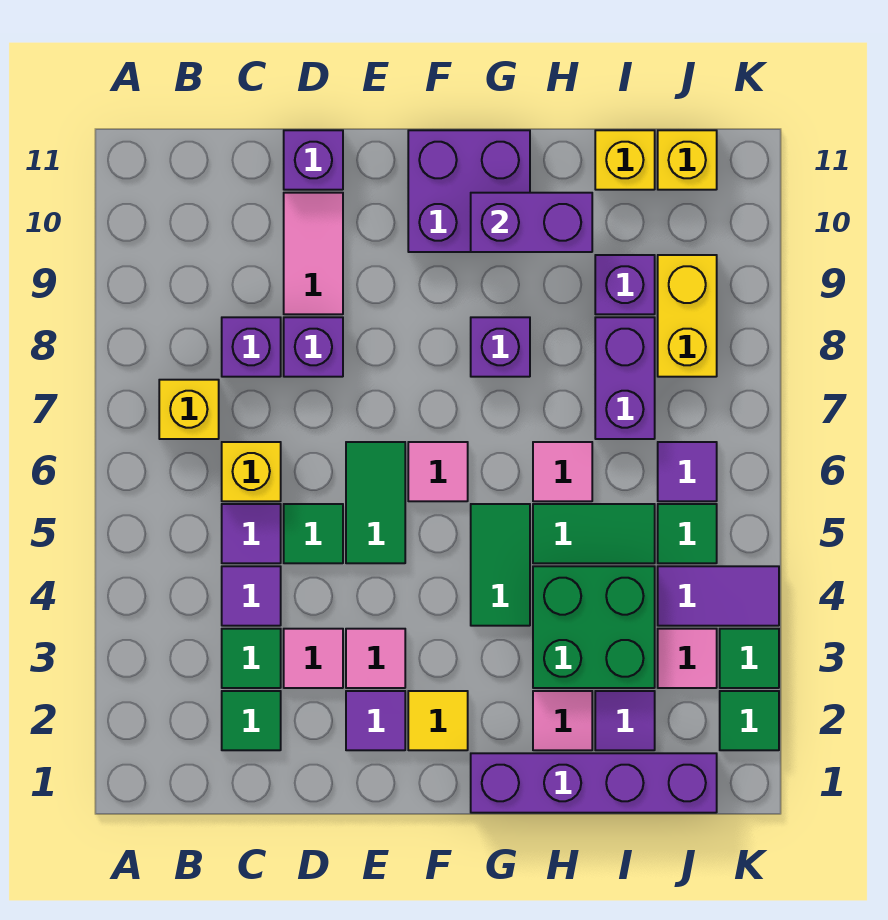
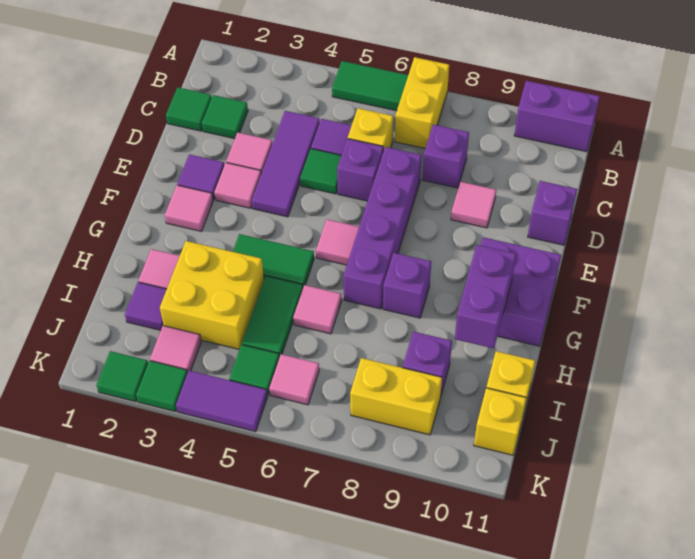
yellow 1x1 brick [159,380,219,439] -> yellow 1x2 brick [395,57,449,148]
green 1x1 tile [222,629,281,688] -> green 1x1 tile moved to [166,87,212,131]
purple 1x1 tile [222,566,281,626] -> purple 1x3 tile [252,111,320,217]
purple 1x1 brick [284,317,343,377] -> purple 1x1 brick moved to [337,139,383,201]
pink 1x2 tile [284,193,343,314] -> pink 1x1 tile [451,182,496,228]
green 1x2 tile [346,442,405,563] -> green 1x2 tile moved to [332,61,408,111]
yellow 1x1 tile [408,691,468,750] -> pink 1x1 tile [165,185,213,231]
purple 1x4 brick [471,753,717,813] -> purple 1x4 brick moved to [343,147,422,309]
green 2x2 brick [533,566,655,688] -> yellow 2x2 brick [160,241,264,349]
purple 1x2 brick [595,317,655,439] -> purple 1x2 brick moved to [514,81,600,152]
purple 1x2 tile [658,566,779,626] -> purple 1x2 tile turned to [176,371,268,432]
purple 1x1 tile [658,442,717,501] -> pink 1x1 tile [269,354,319,405]

